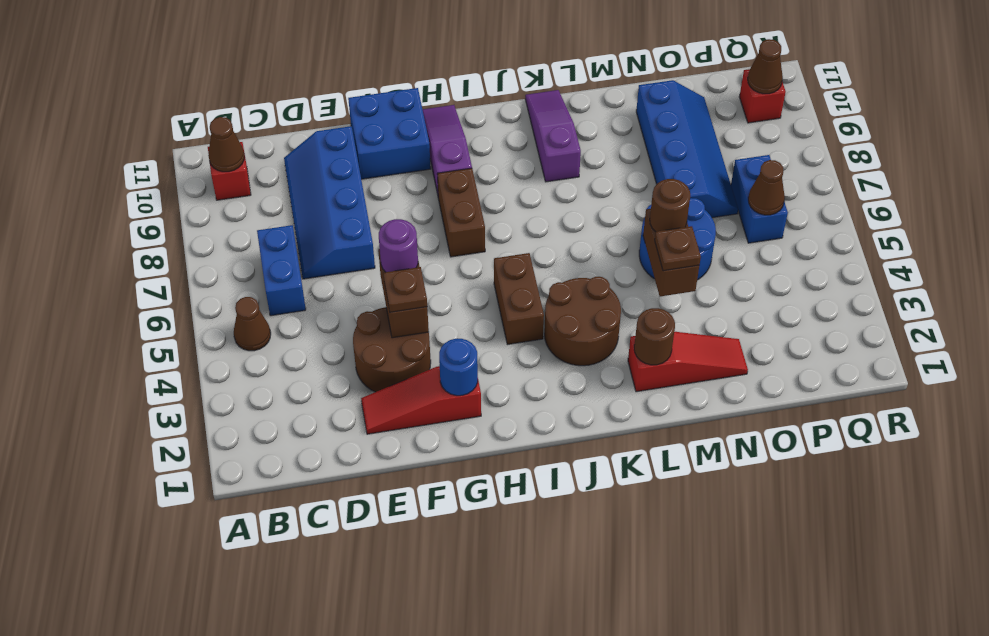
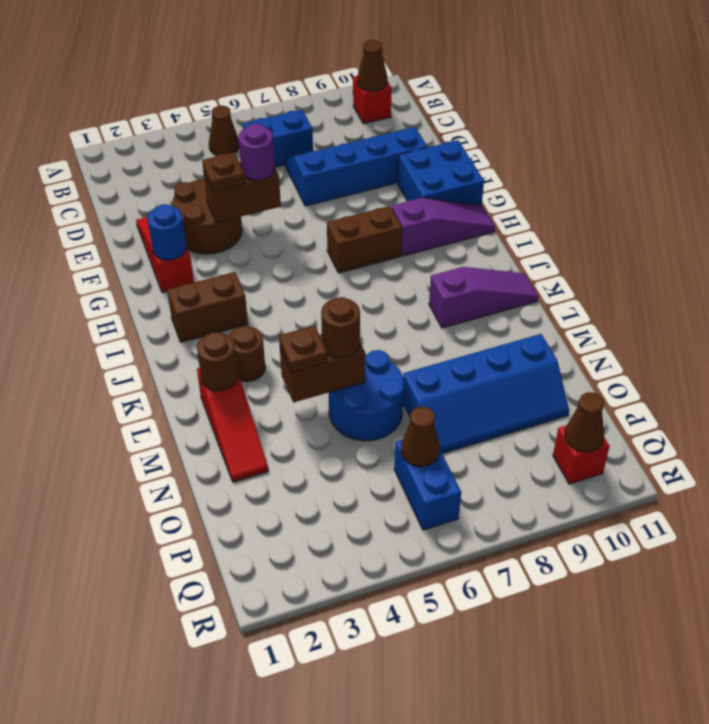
brown 1x2 brick [494,253,544,345] -> brown 1x2 brick moved to [167,272,248,342]
brown 2x2 round brick [544,277,621,366] -> brown 1x1 round brick [228,326,265,382]
blue 1x2 brick [731,155,788,243] -> blue 1x2 brick turned to [394,440,461,530]

